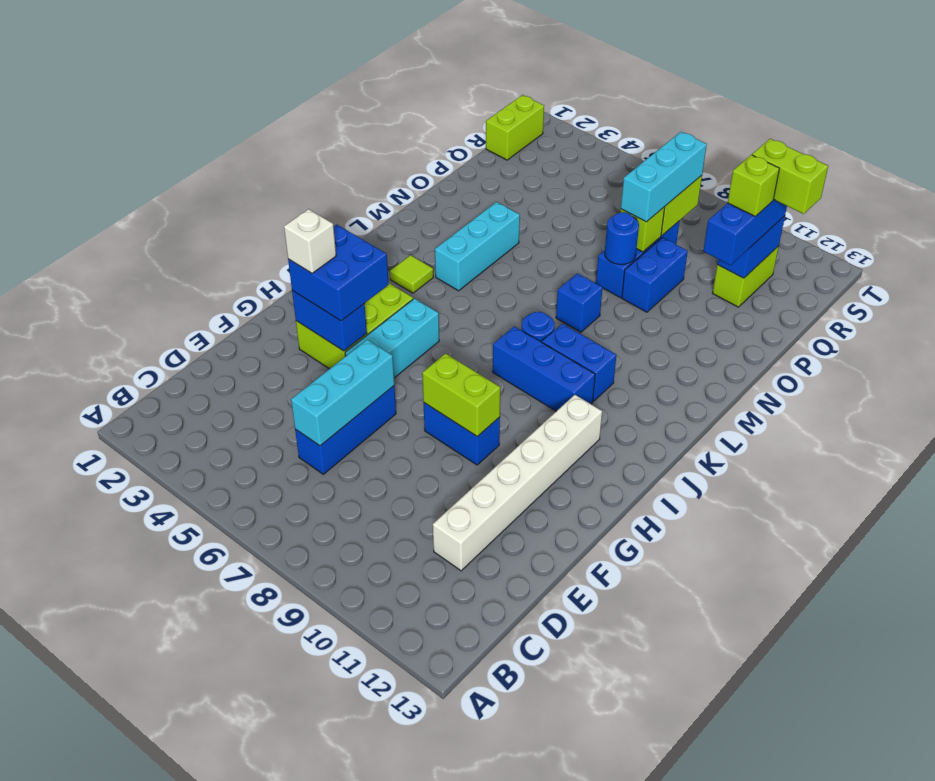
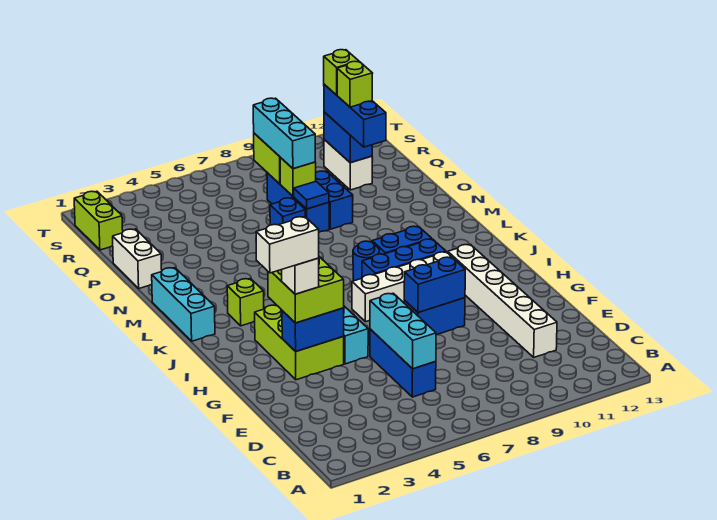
none -> white 1x2 brick [256,217,319,273]
blue 2x2 brick [288,225,389,321] -> lime 2x2 brick [268,257,344,323]
lime 1x2 brick [422,353,500,437] -> blue 1x2 brick [404,257,465,312]
none -> white 1x4 brick [352,252,460,322]
lime 1x1 tile [390,255,433,293] -> lime 1x1 brick [227,279,264,326]
cyan 1x3 brick [435,202,520,291] -> cyan 1x3 brick moved to [152,268,215,341]
blue 1x1 brick [556,273,602,332] -> blue 1x1 brick moved to [270,198,306,225]
none -> white 1x2 brick [113,229,162,288]
blue 1x1 round brick [605,212,639,264] -> blue 1x1 tile [294,182,329,209]
lime 1x2 brick [713,246,779,307] -> white 1x2 brick [324,140,372,190]
lime 1x2 brick [752,139,828,214] -> lime 1x1 brick [324,50,359,95]

